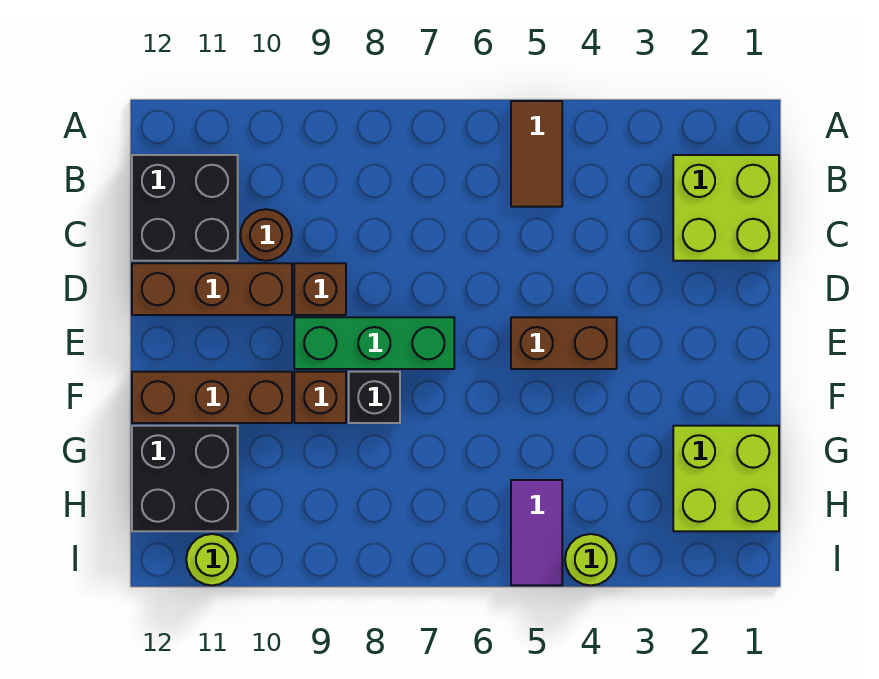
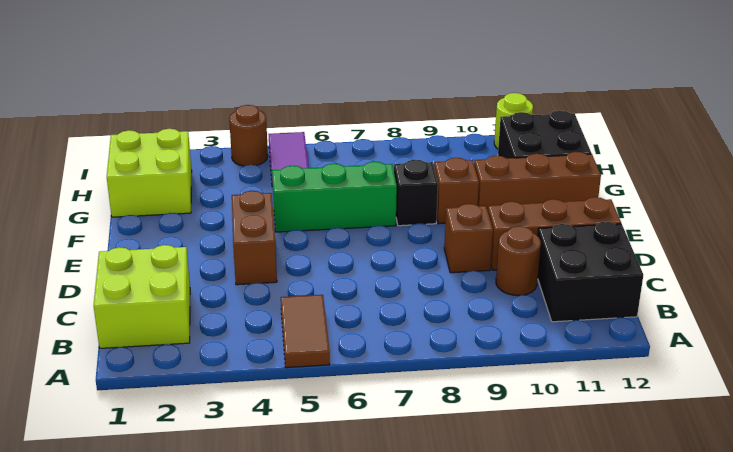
brown 1x2 brick [511,317,617,369] -> brown 1x2 brick turned to [232,191,277,285]
green 1x3 brick [294,317,454,369] -> green 1x3 brick moved to [272,162,397,232]
lime 1x1 round brick [565,534,617,585] -> brown 1x1 round brick [229,105,268,166]

